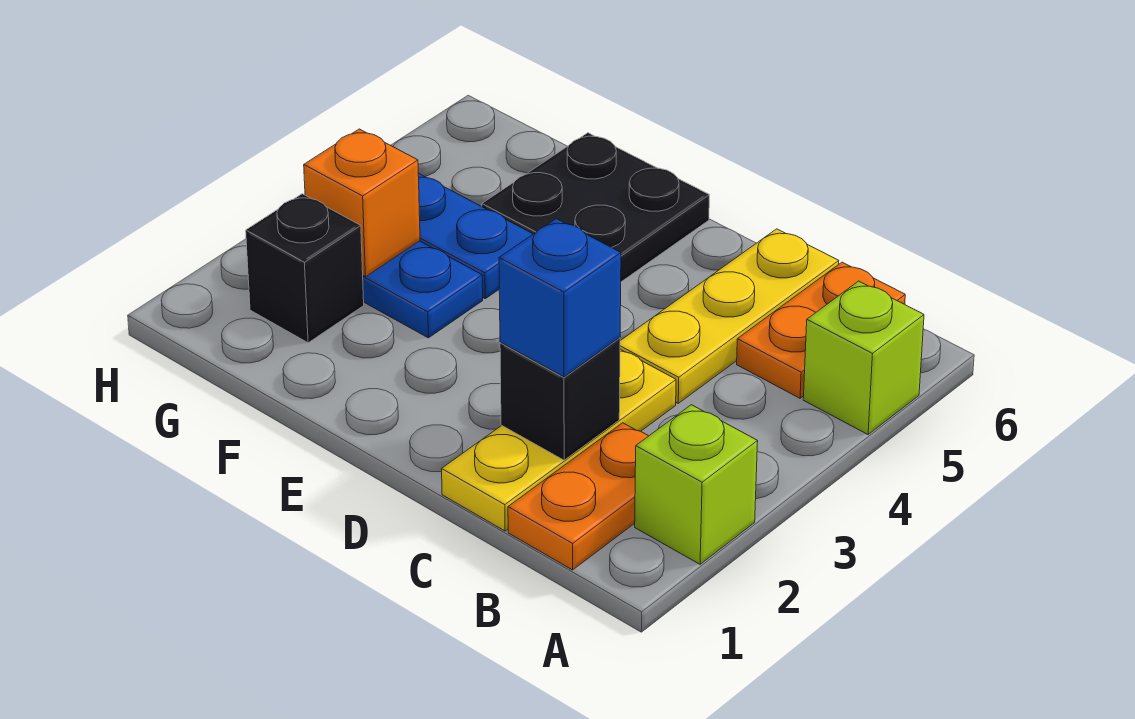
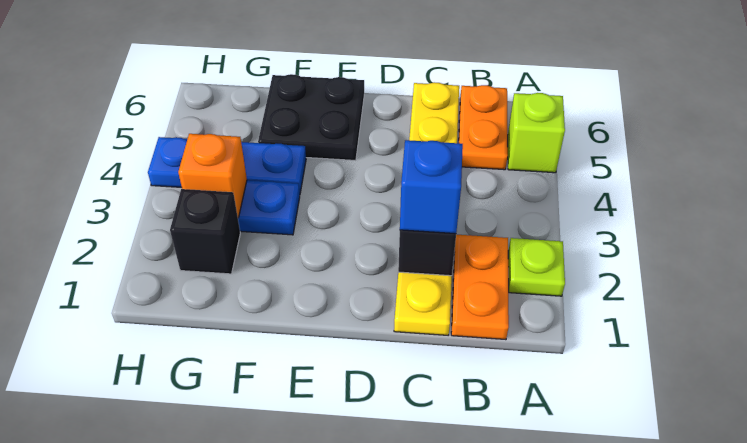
lime 1x1 brick [635,405,758,564] -> lime 1x1 plate [508,238,565,296]

